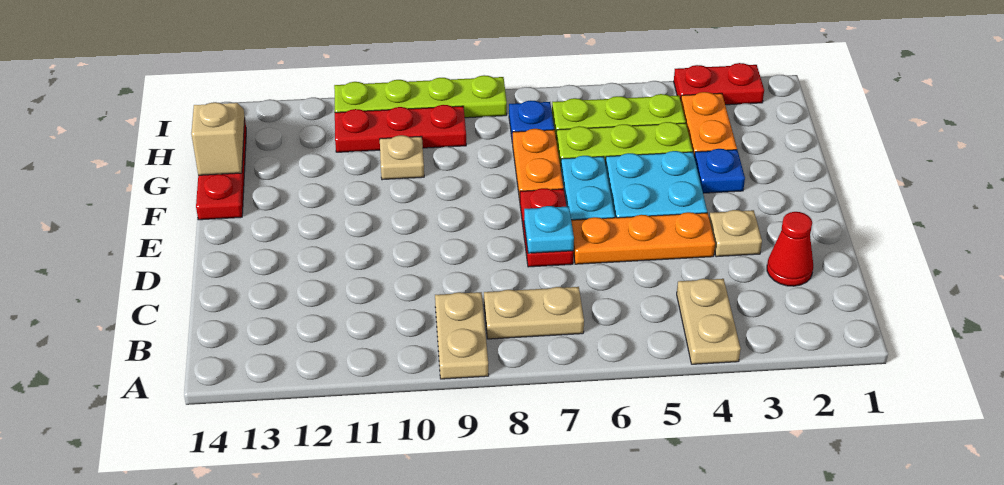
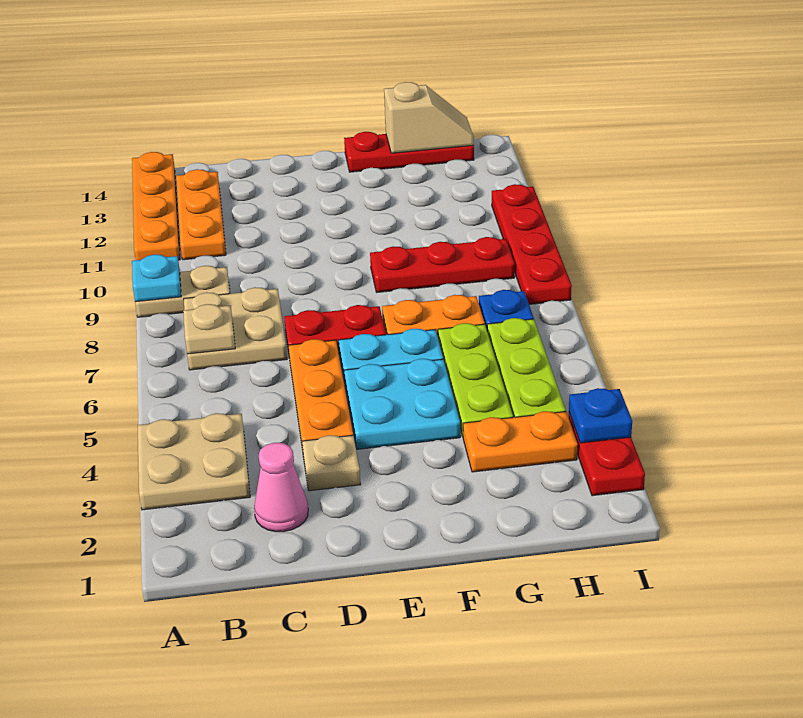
tan 1x2 plate [677,279,741,364] -> tan 2x2 plate [138,413,250,510]
none -> orange 1x4 plate [132,152,180,260]
tan 1x2 plate [484,287,584,339] -> tan 2x2 plate [184,287,287,370]
none -> orange 1x3 plate [176,169,226,260]
red 1x1 cone [767,212,813,286] -> pink 1x1 cone [254,443,308,532]
cyan 1x1 plate [524,206,574,253] -> cyan 1x1 plate moved to [132,255,181,302]
blue 1x1 plate [694,149,745,193] -> blue 1x1 plate moved to [569,388,632,443]
tan 1x1 plate [380,135,424,180] -> tan 1x1 plate moved to [183,304,235,354]
red 1x3 plate [335,105,466,152] -> red 1x3 plate turned to [370,237,515,292]
lime 1x4 plate [334,75,507,118] -> red 1x4 plate [492,184,572,304]

